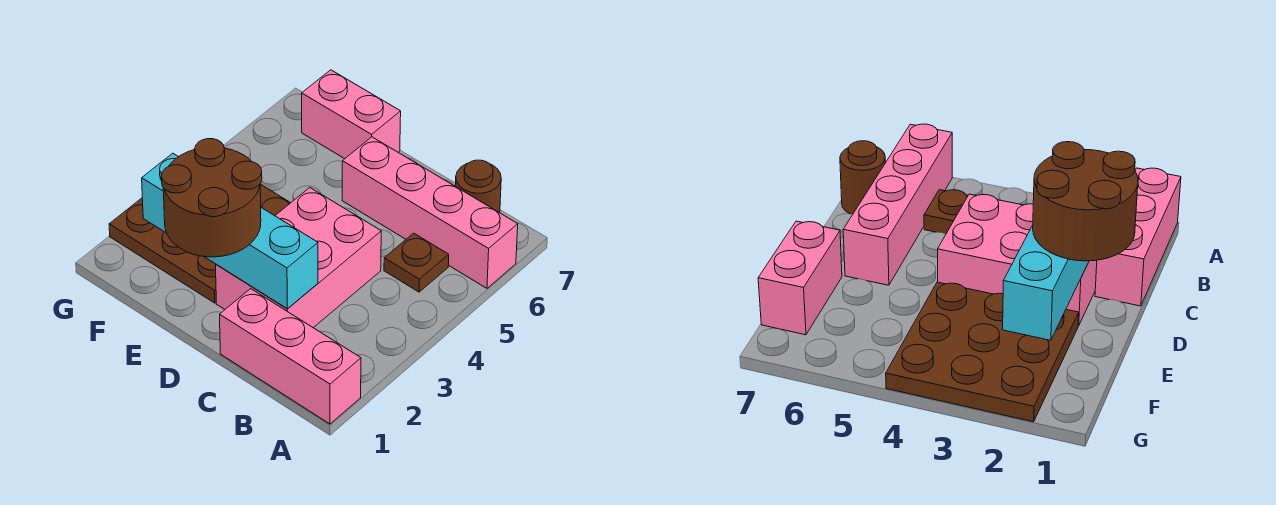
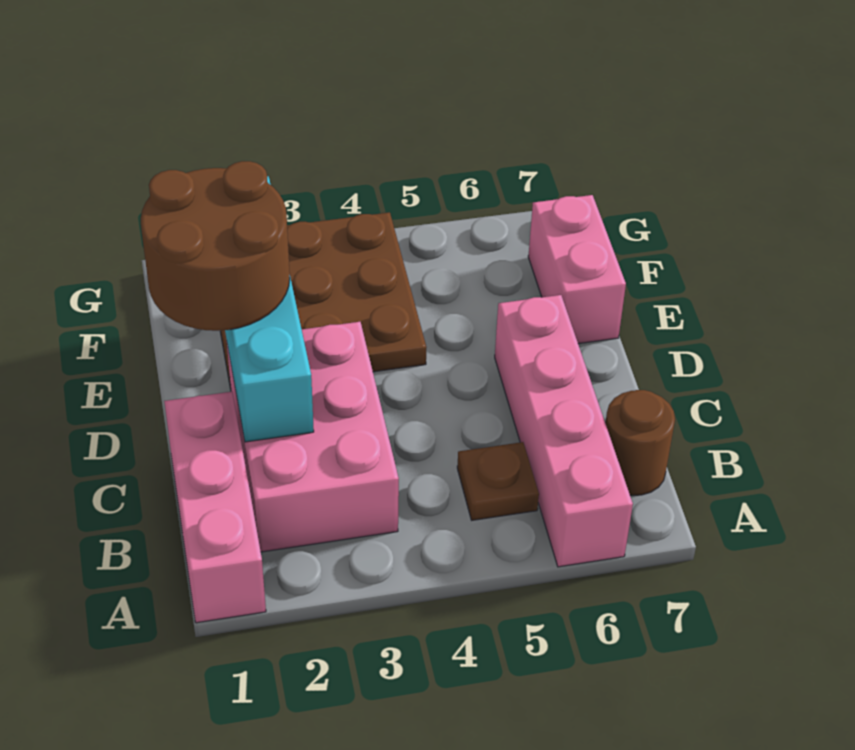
pink 2x3 brick [216,188,381,328] -> pink 2x3 brick turned to [227,322,399,552]

